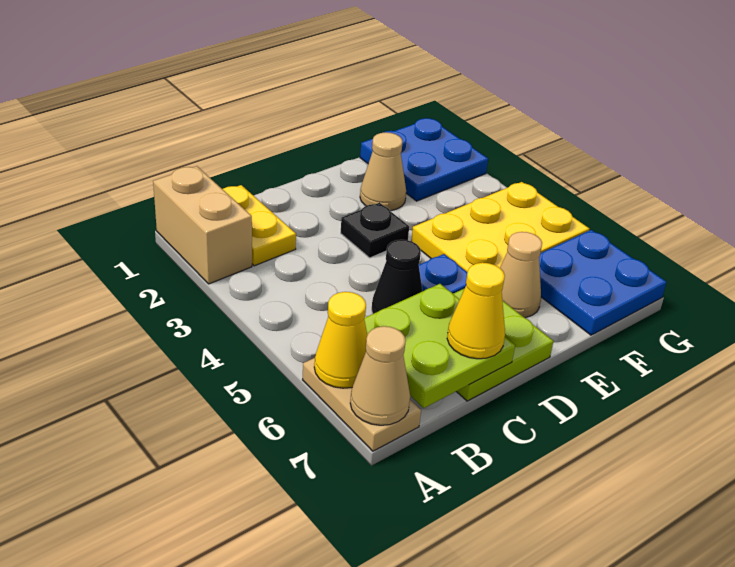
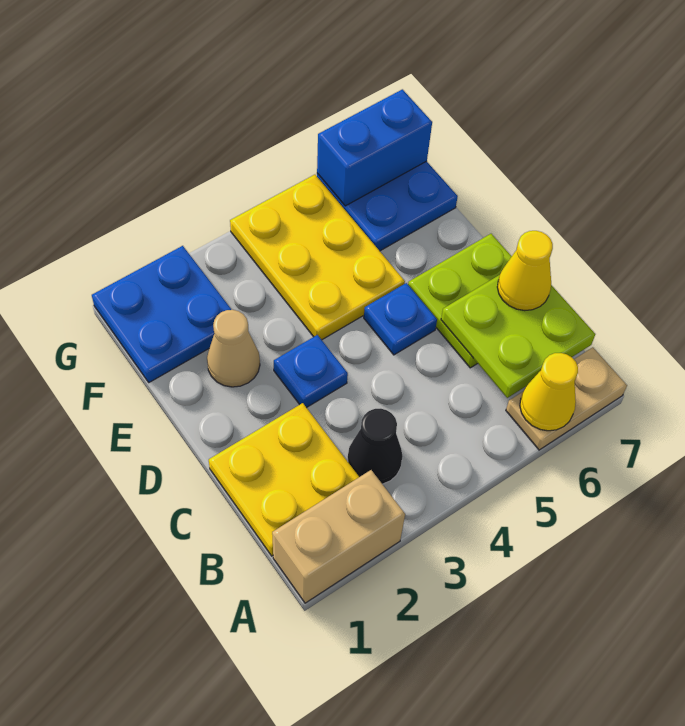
tan 1x1 cone [350,326,410,425] -> none
yellow 1x2 plate [223,185,296,266] -> yellow 2x2 plate [209,403,359,556]
black 1x1 cone [372,240,423,314] -> black 1x1 cone moved to [348,409,403,484]
black 1x1 plate [341,203,409,258] -> blue 1x1 plate [274,335,348,408]
tan 1x1 cone [500,232,542,318] -> none
none -> blue 1x2 brick [317,89,432,206]

